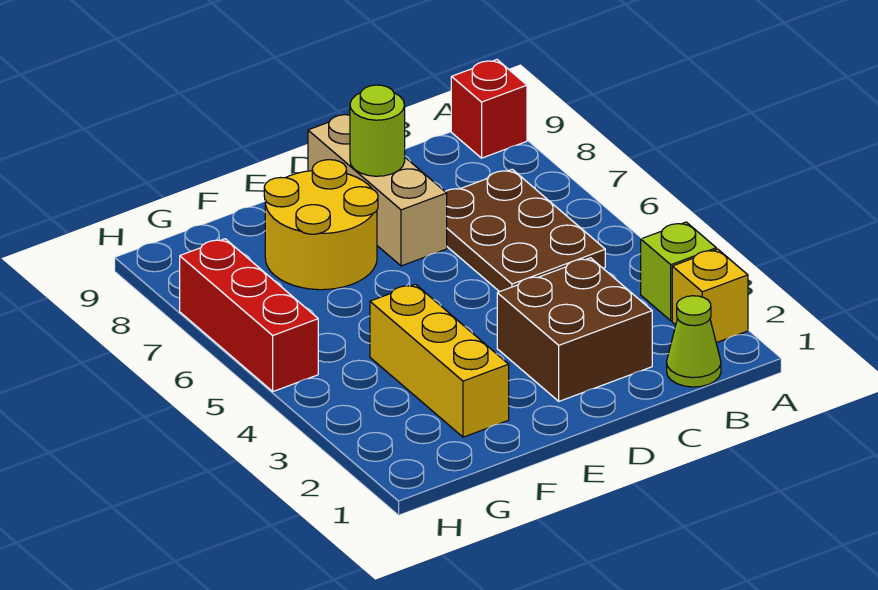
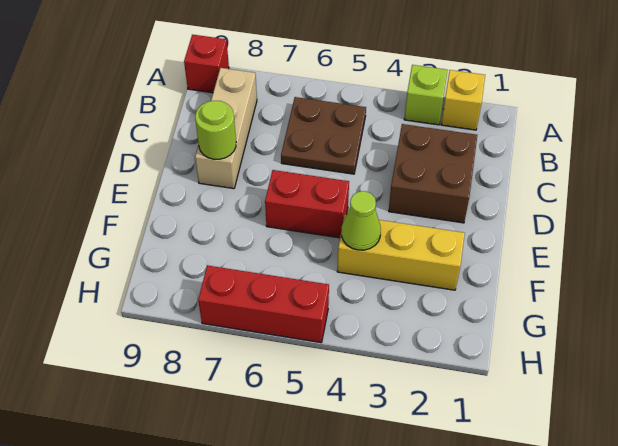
lime 1x1 cone [667,296,721,387] -> lime 1x1 cone moved to [342,191,381,250]
brown 2x3 plate [445,169,605,292] -> brown 2x2 plate [281,97,366,174]
tan 1x3 brick [308,114,447,266] -> tan 1x3 brick turned to [195,68,257,189]
none -> red 1x2 brick [265,170,349,238]
yellow 2x2 round brick [264,160,378,290] -> none

